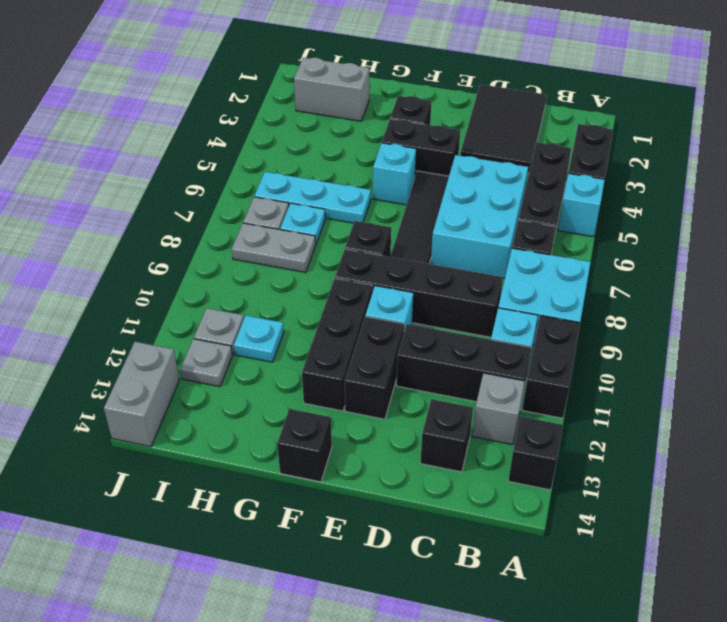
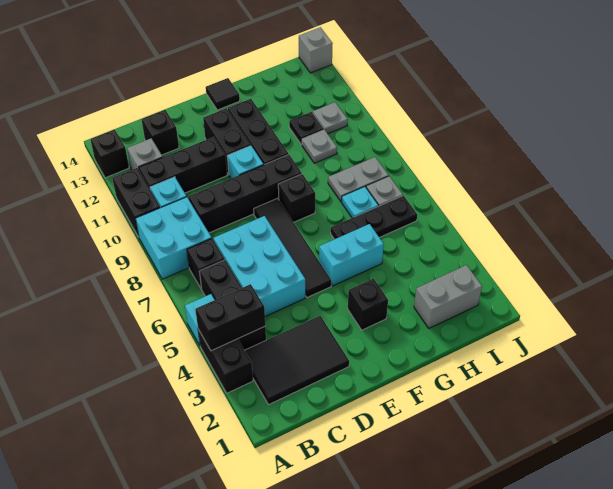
black 2x3 tile [460,84,547,173] -> black 2x3 tile turned to [245,316,349,404]
black 1x2 brick [382,119,460,176] -> black 1x2 brick moved to [195,284,265,351]
cyan 1x1 brick [373,143,416,205] -> cyan 1x2 brick [319,224,384,286]
black 1x1 brick [277,409,332,482] -> black 1x1 tile [206,78,240,110]
cyan 1x3 plate [255,172,371,223] -> black 1x3 plate [331,196,417,239]
cyan 1x1 plate [234,316,284,362] -> black 1x1 plate [289,112,324,145]
grey 1x1 plate [180,339,232,387] -> grey 1x1 plate moved to [302,130,337,163]
grey 1x2 brick [104,342,179,447] -> grey 1x1 brick [299,27,333,73]

